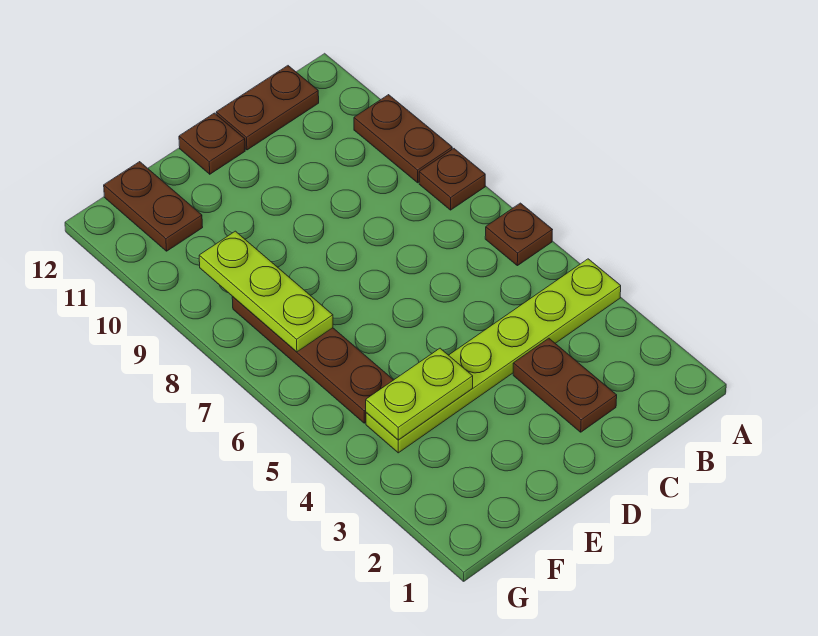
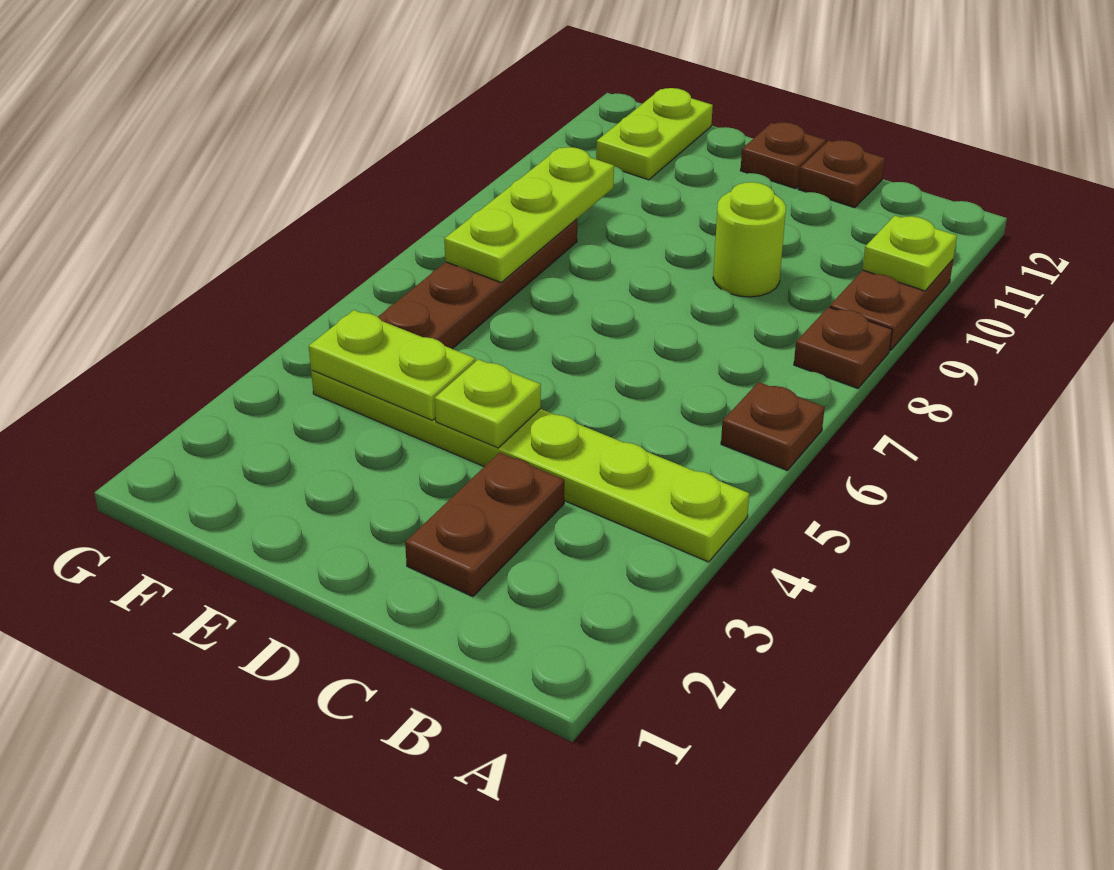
none -> lime 1x1 plate [862,216,957,291]
brown 1x2 plate [216,66,319,150] -> brown 1x1 plate [798,140,885,208]
none -> lime 1x1 round brick [713,182,786,297]
none -> lime 1x1 plate [435,359,541,448]
brown 1x2 plate [104,162,203,251] -> lime 1x2 plate [596,88,713,180]

